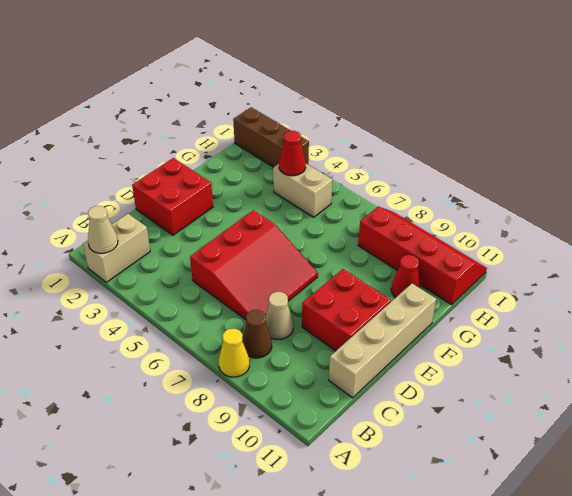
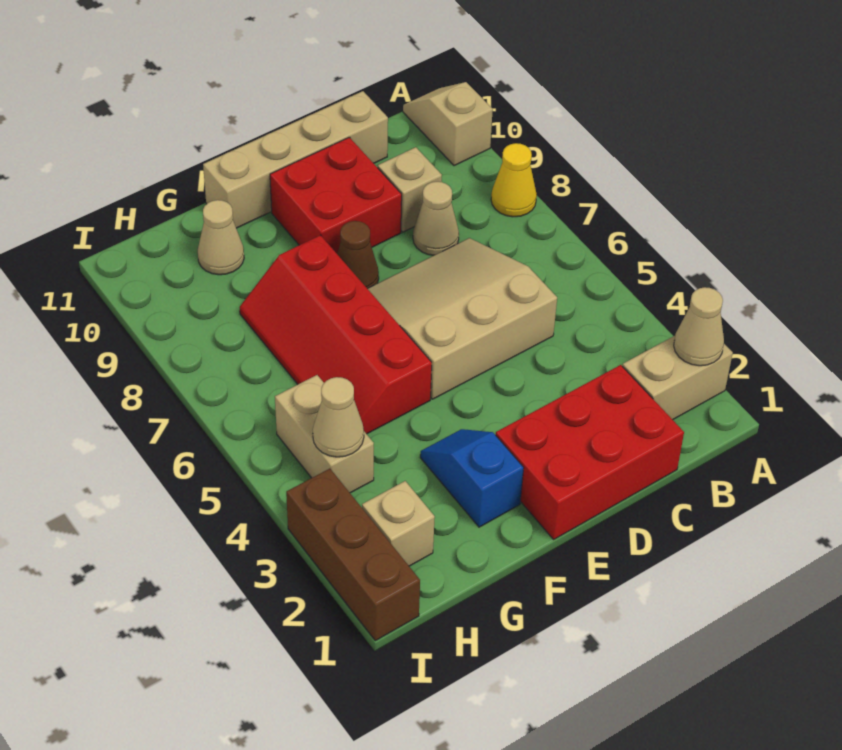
none -> tan 1x2 slope [403,82,493,166]
brown 1x1 cone [242,310,272,358] -> brown 1x1 cone moved to [337,221,379,288]
red 3x3 slope [190,210,318,320] -> tan 3x3 slope [367,238,557,399]
none -> tan 1x1 brick [378,147,442,232]
red 2x2 brick [132,158,213,235] -> red 2x3 brick [496,365,684,539]
none -> blue 1x2 slope [420,429,524,527]
red 1x1 cone [391,255,421,297] -> tan 1x1 cone [198,200,244,275]
none -> tan 1x1 brick [362,481,435,566]
red 1x1 cone [279,131,306,176] -> tan 1x1 cone [313,377,364,457]
red 2x4 slope [358,206,487,305] -> red 2x4 slope moved to [240,235,432,434]

